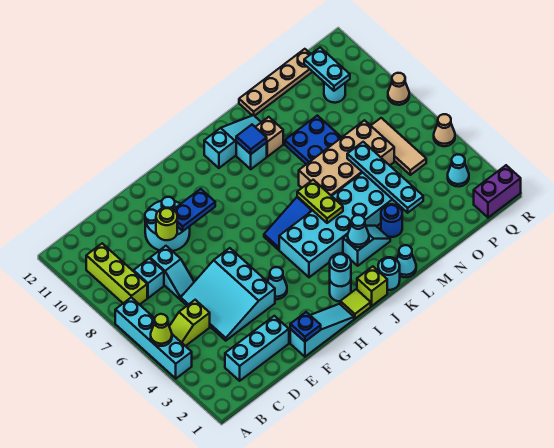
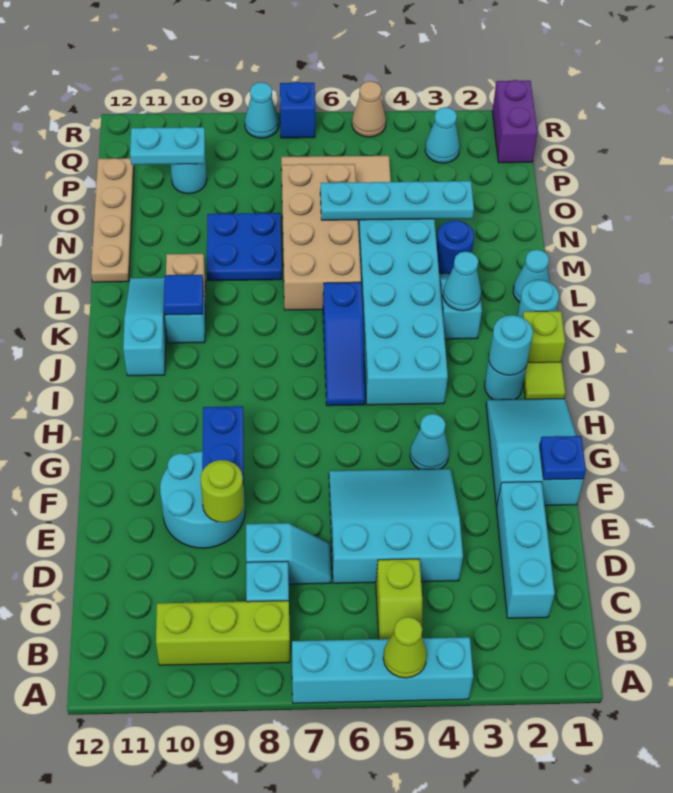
cyan 3x3 slope [181,248,275,341] -> cyan 3x3 slope turned to [329,469,463,583]
cyan 1x3 slope [290,304,354,357] -> cyan 2x3 slope [486,398,583,506]
lime 1x2 plate [297,180,343,223] -> none
none -> blue 1x1 brick [280,82,315,138]
tan 1x1 cone [388,73,409,105] -> cyan 1x1 cone [245,82,279,138]

